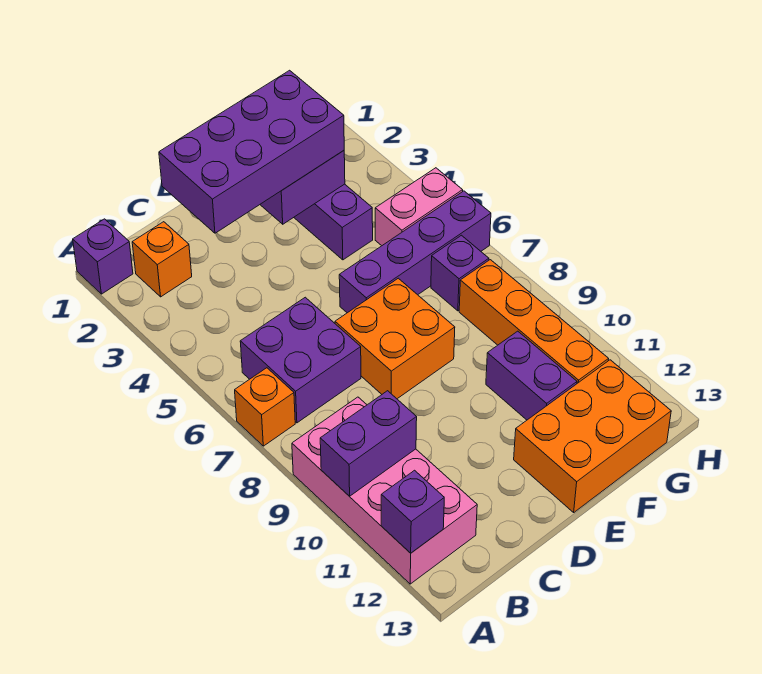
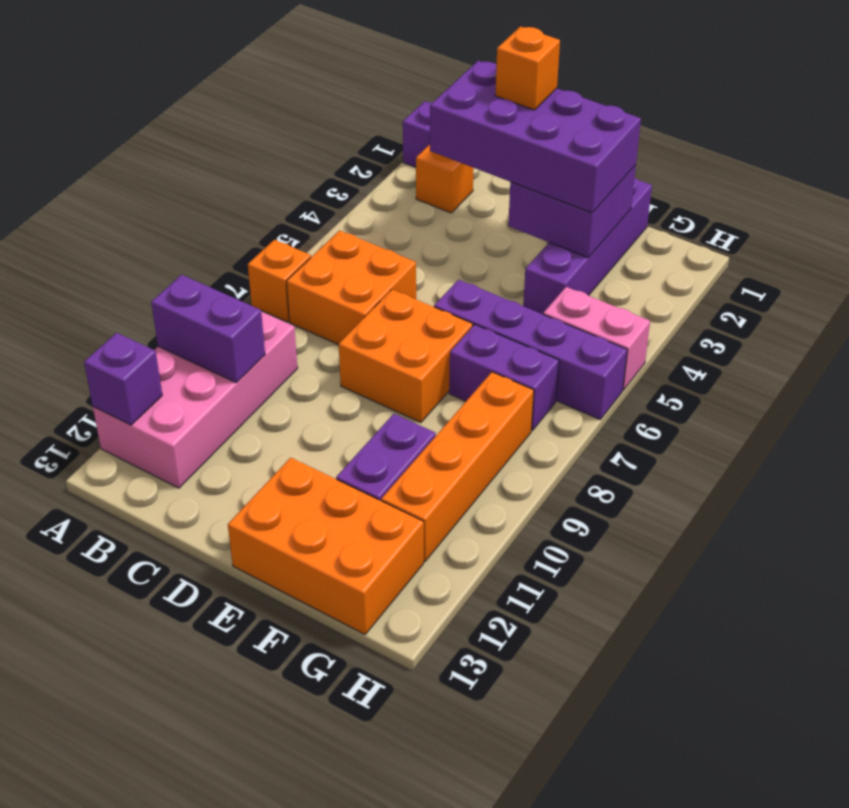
purple 2x2 brick [240,297,361,423] -> orange 2x2 brick [286,230,416,345]
none -> orange 1x1 brick [495,27,560,110]
purple 1x1 brick [431,235,489,311] -> purple 1x2 brick [449,325,559,430]

